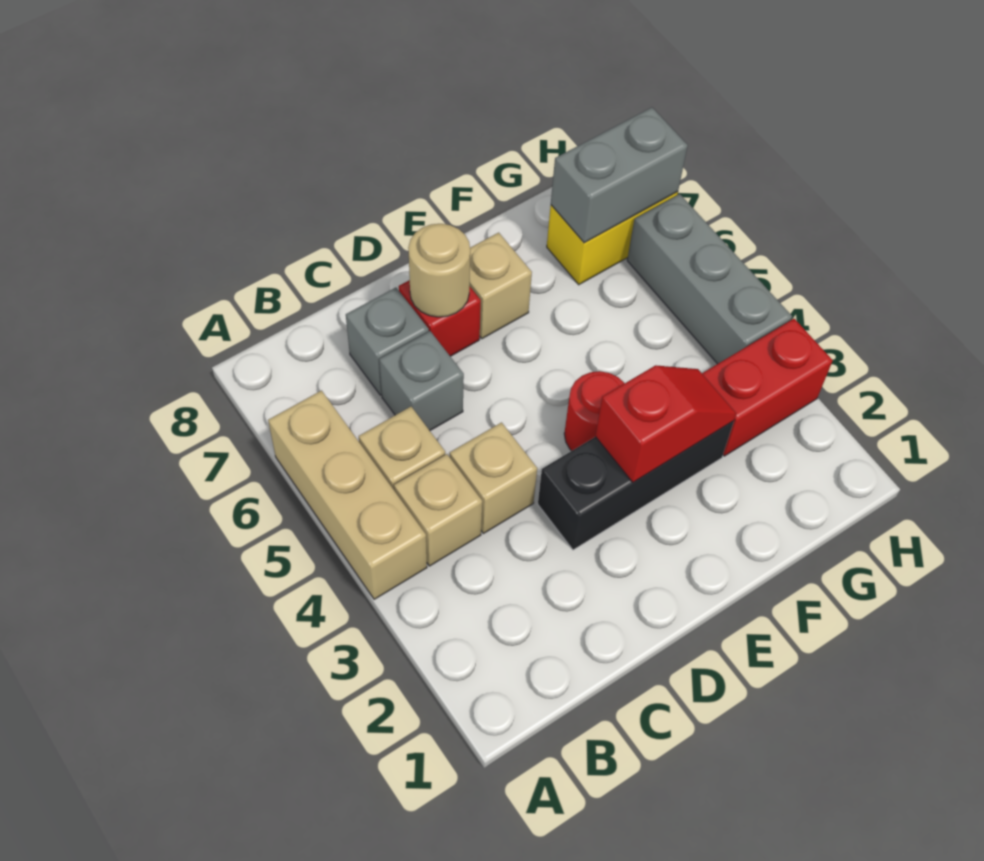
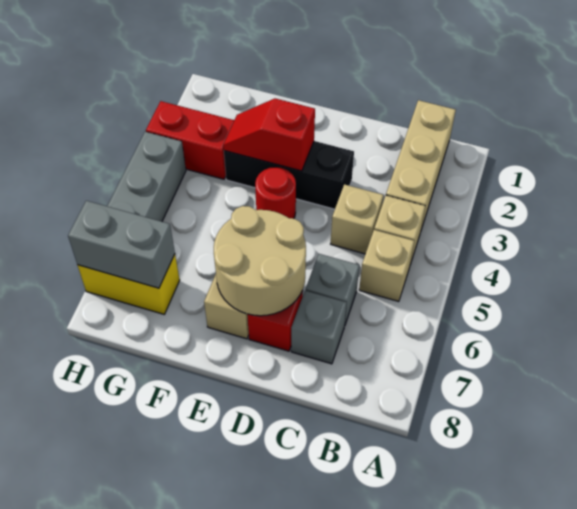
tan 1x3 brick [268,391,427,599] -> tan 1x3 brick moved to [386,100,456,230]
tan 1x1 round brick [408,224,470,317] -> tan 2x2 round brick [214,206,306,316]

